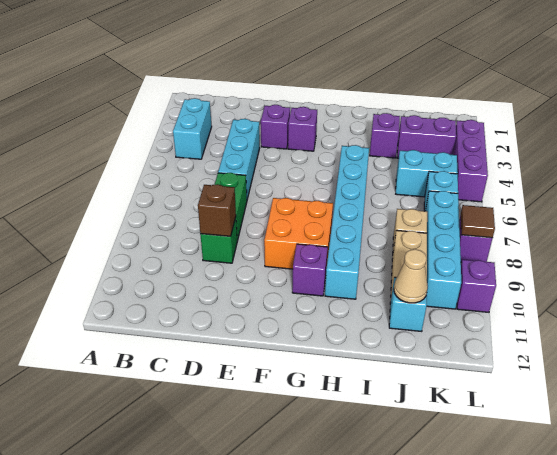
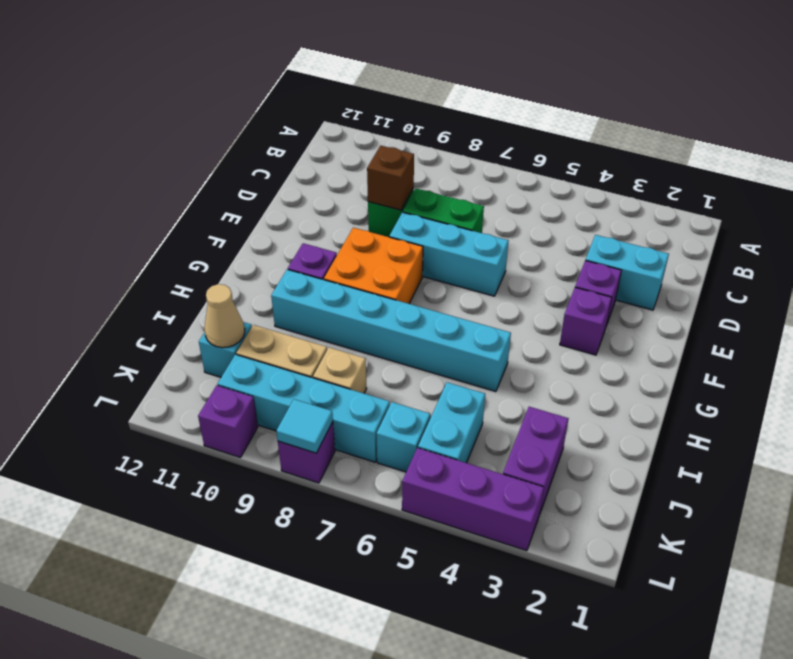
cyan 1x2 brick [173,98,212,159] -> cyan 1x2 brick moved to [585,235,669,310]
cyan 1x3 brick [218,119,260,199] -> cyan 1x3 brick moved to [389,212,509,296]
purple 1x1 brick [370,113,400,158] -> none
brown 1x1 tile [461,205,495,238] -> cyan 1x1 tile [276,399,333,453]

